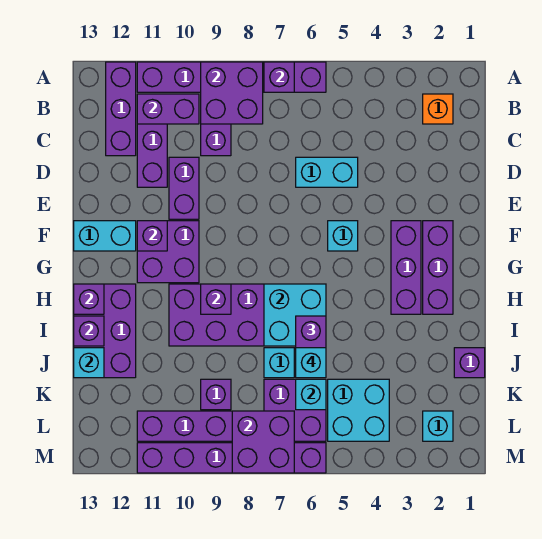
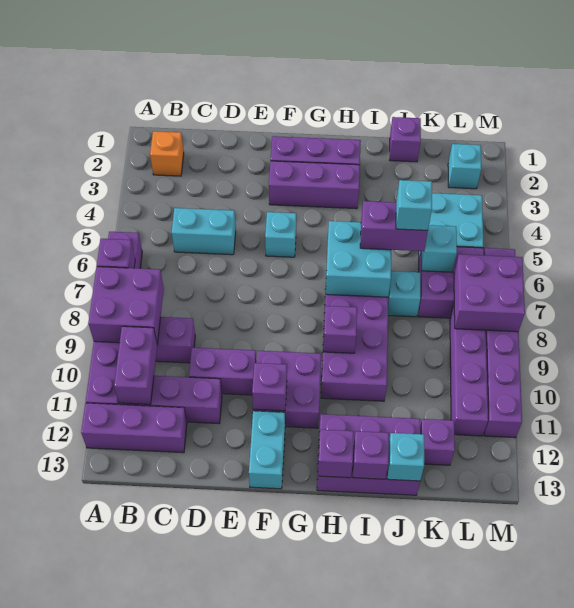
cyan 1x2 brick [296,157,358,187] -> cyan 1x2 brick turned to [172,208,236,255]
purple 1x1 brick [201,379,231,410] -> purple 1x1 brick moved to [420,419,455,465]

